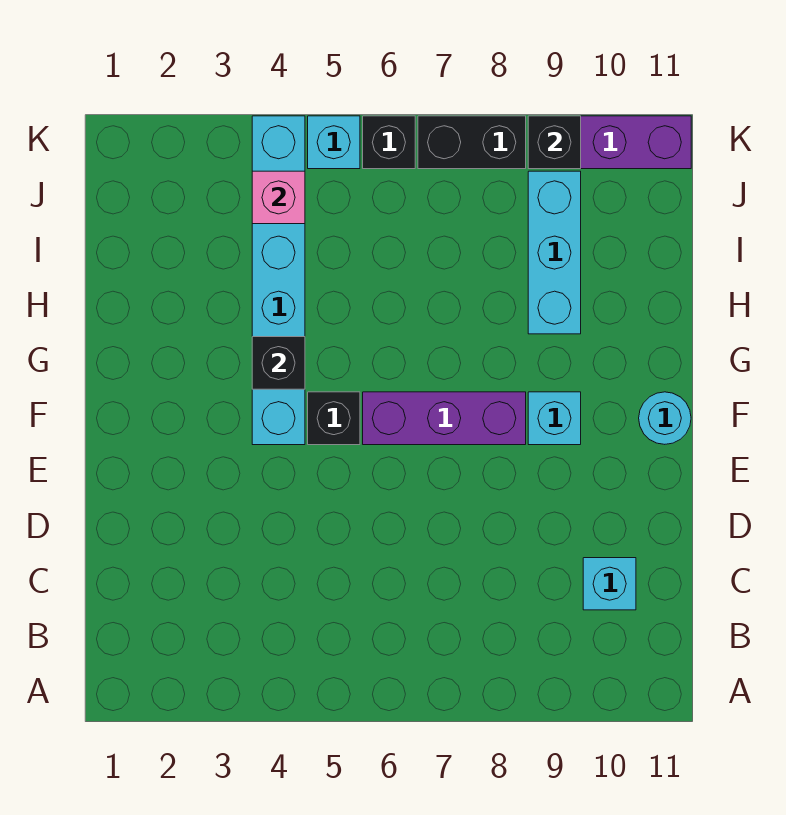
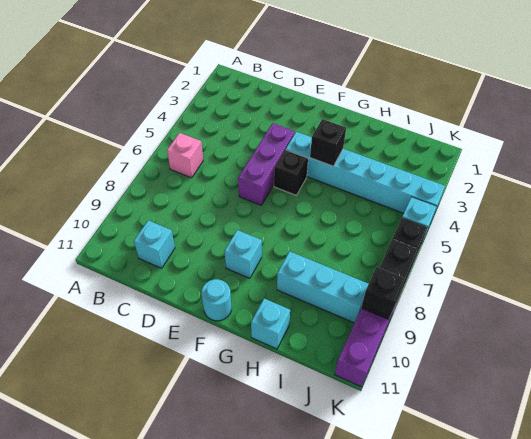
purple 1x3 brick [363,392,526,445] -> purple 1x3 brick moved to [238,123,295,205]
none -> cyan 1x1 brick [251,299,290,349]
pink 1x1 brick [252,171,305,224] -> pink 1x1 brick moved to [167,133,203,178]

